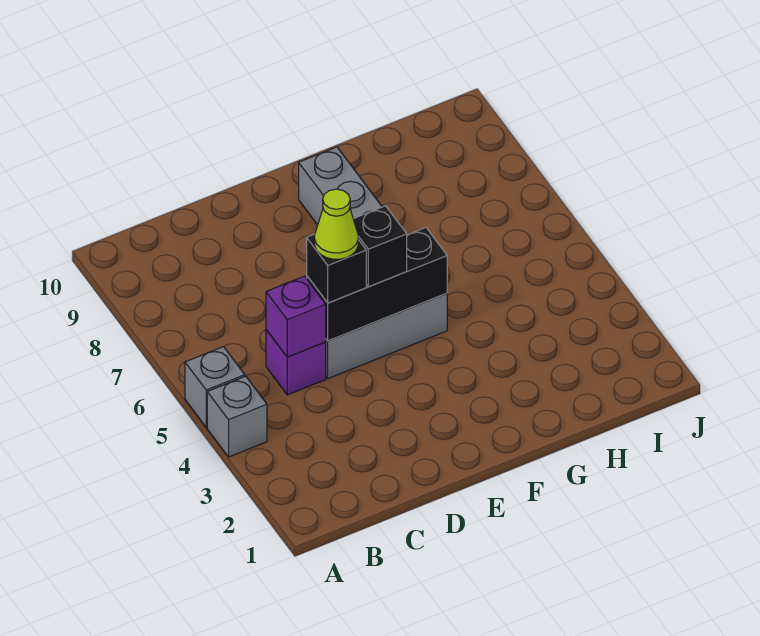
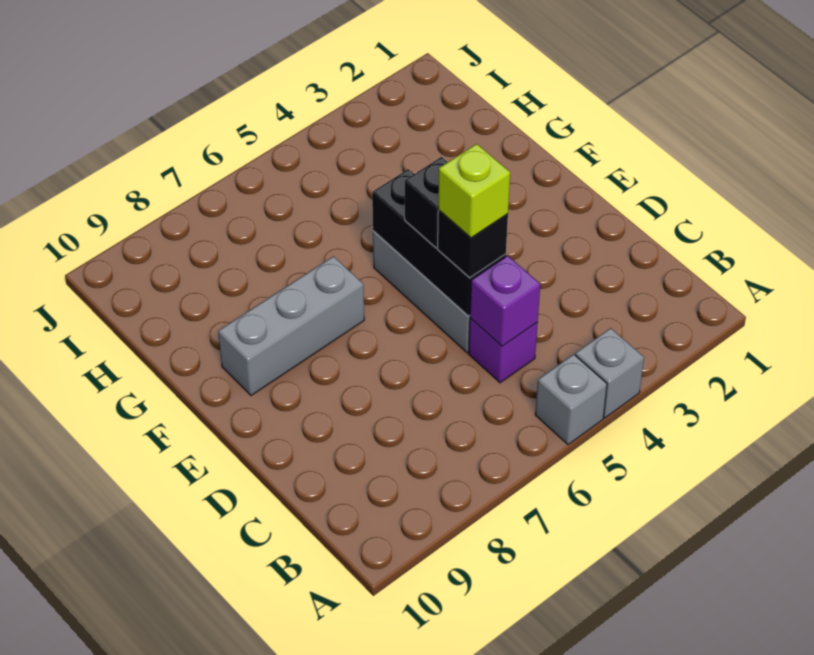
lime 1x1 cone [315,189,358,259] -> lime 1x1 brick [438,144,510,238]

